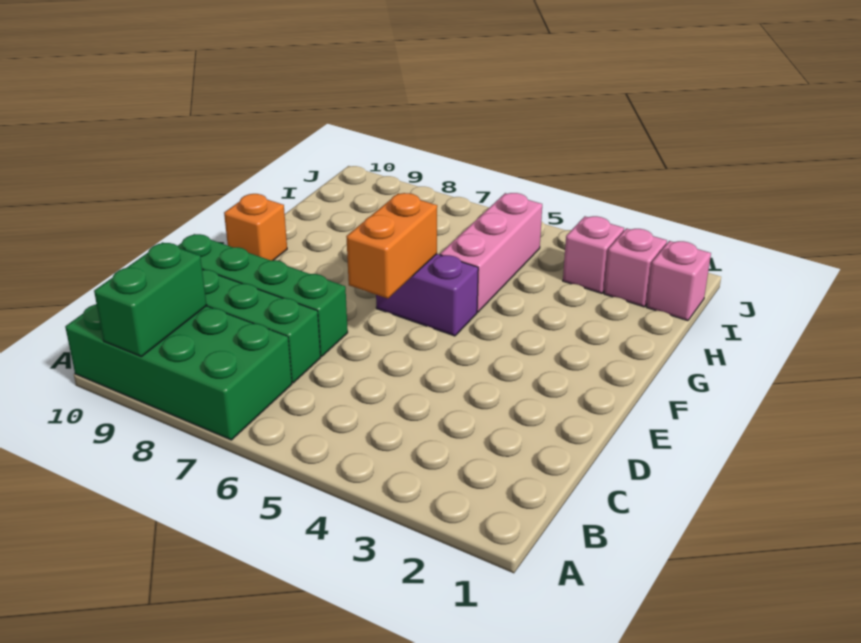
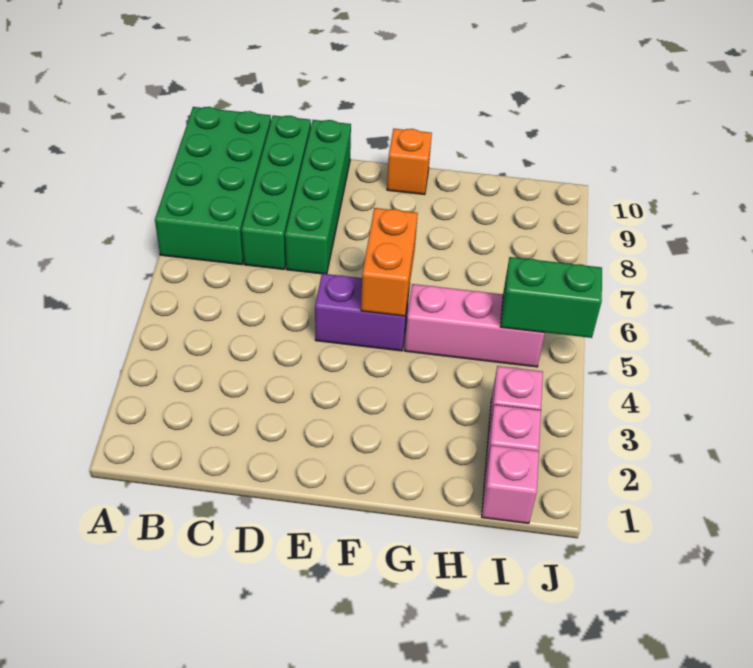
green 1x2 brick [94,242,207,357] -> green 1x2 brick moved to [500,257,602,338]
orange 1x2 brick [346,193,437,299] -> orange 1x2 brick turned to [361,208,418,316]
purple 1x2 brick [376,254,478,336] -> purple 1x2 brick turned to [315,274,410,351]

